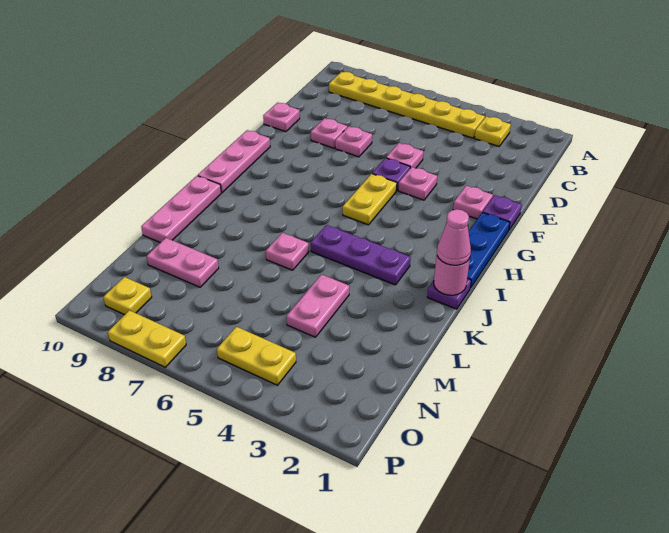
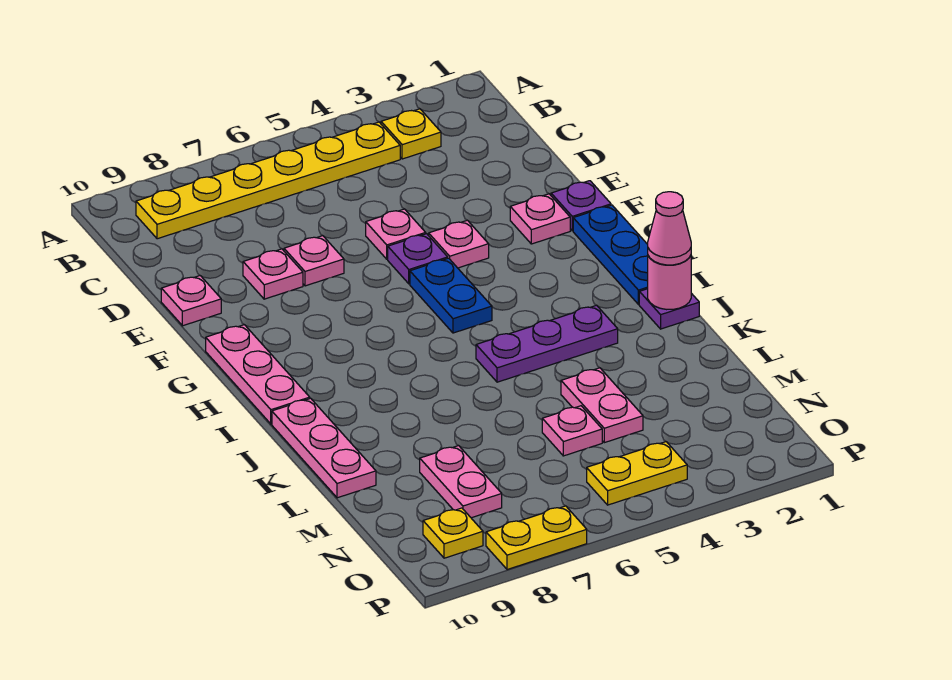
yellow 1x2 plate [343,174,397,225] -> blue 1x2 plate [410,258,492,333]
pink 1x1 plate [266,233,309,270] -> pink 1x1 plate moved to [542,406,602,456]
pink 1x2 plate [147,238,219,287] -> pink 1x2 plate turned to [420,446,502,518]

